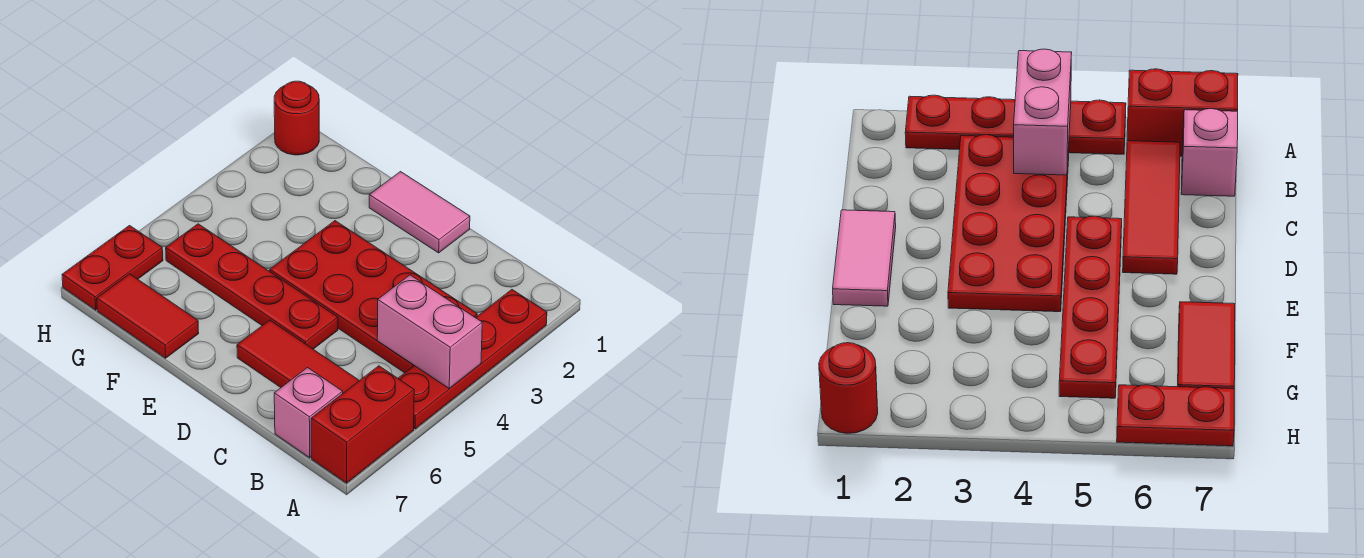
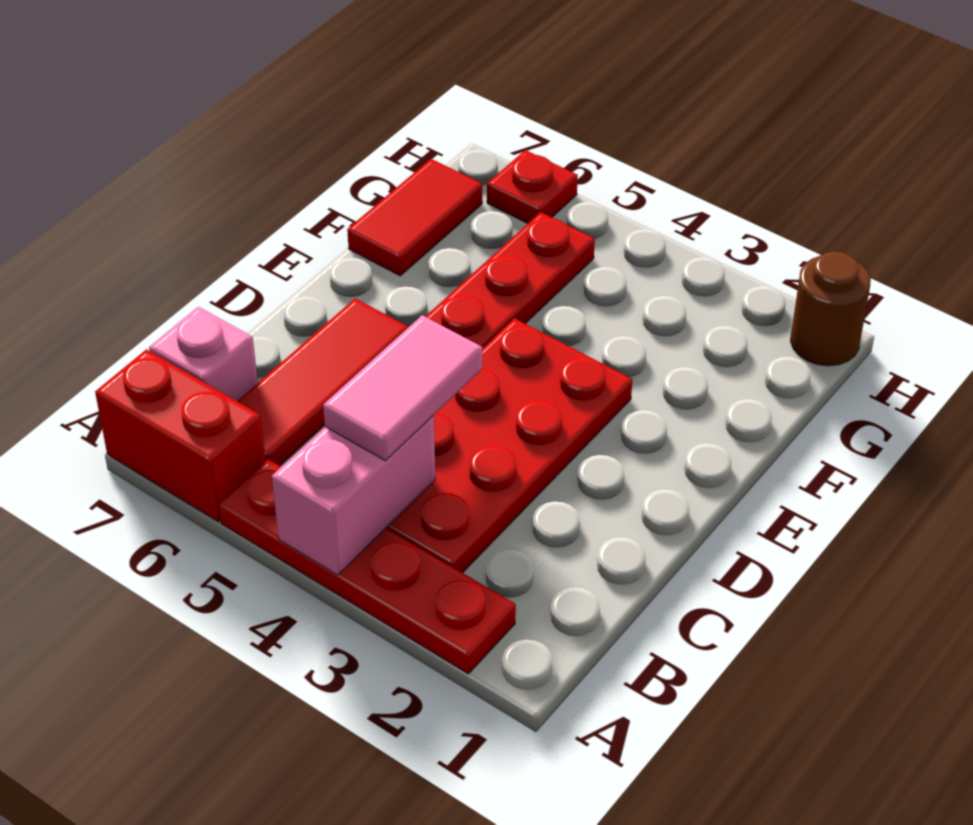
pink 1x2 tile [369,172,470,253] -> pink 1x2 tile moved to [323,315,482,461]
red 1x1 round brick [274,81,319,155] -> brown 1x1 round brick [791,252,871,366]
red 1x2 plate [62,226,163,310] -> red 1x1 plate [487,150,578,223]

